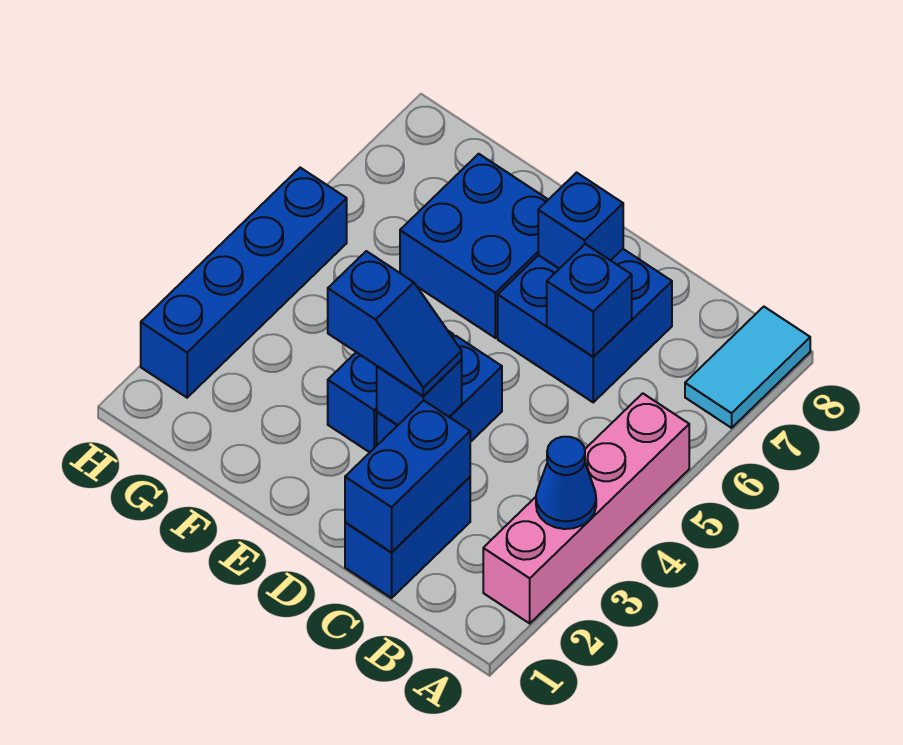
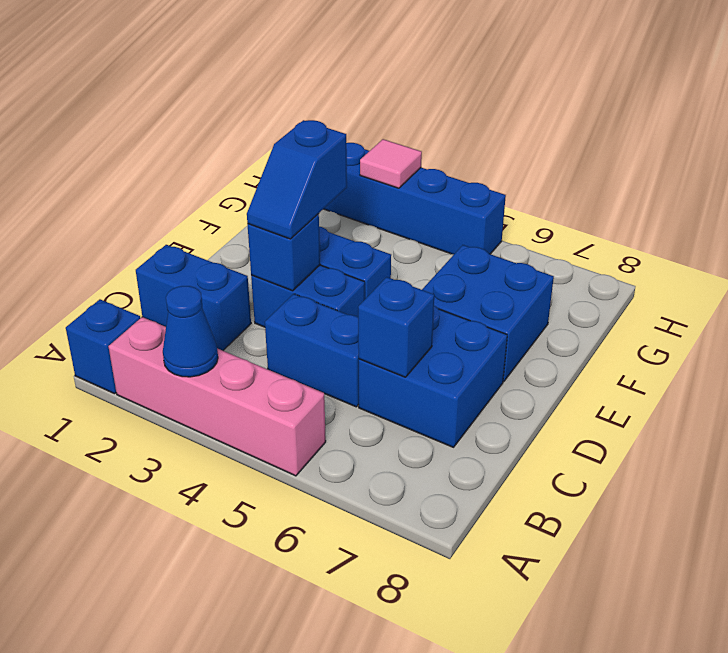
cyan 1x2 tile [685,307,810,428] -> none
blue 1x2 brick [345,401,470,552] -> blue 1x2 brick moved to [265,294,359,407]
blue 1x1 brick [538,173,623,269] -> blue 1x1 brick moved to [66,299,140,394]
none -> pink 1x1 tile [360,139,422,188]

